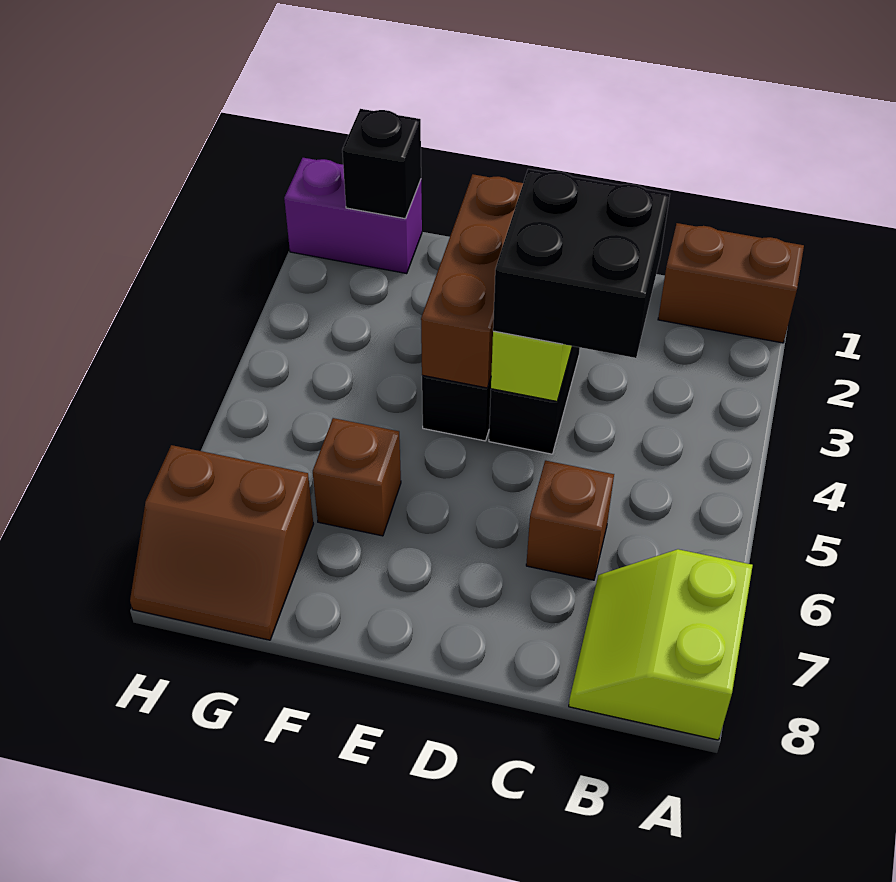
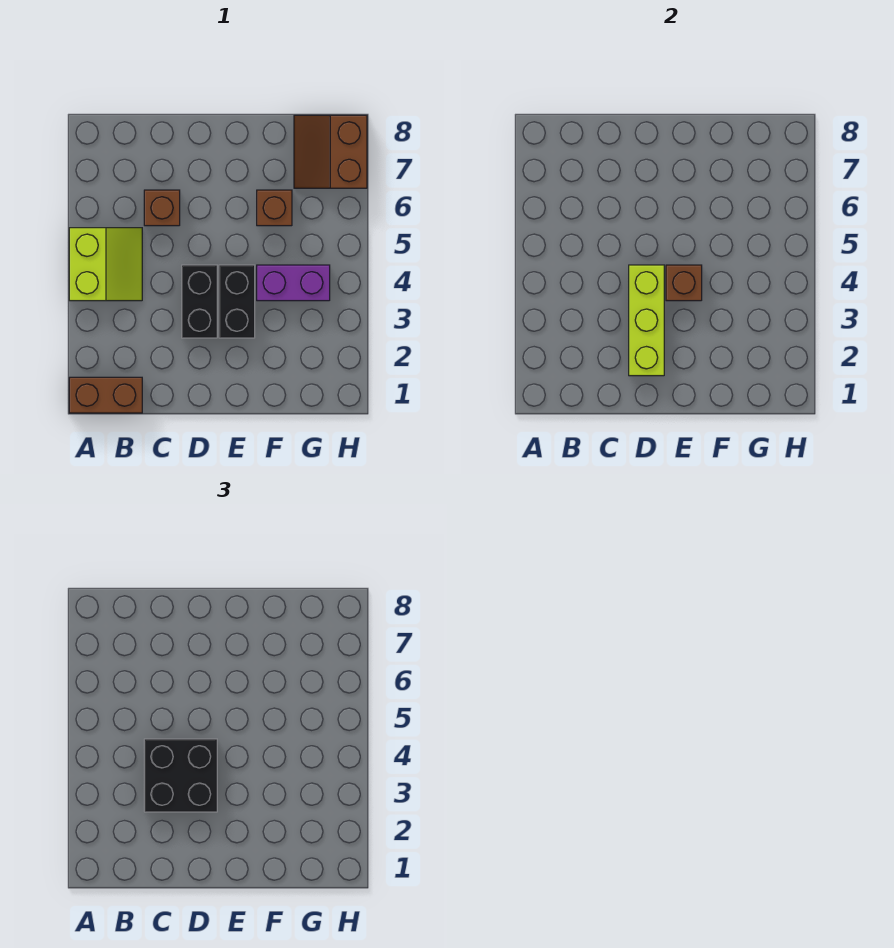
lime 2x2 slope [569,549,753,740] -> lime 2x2 slope moved to [69,228,142,301]
brown 1x3 brick [421,174,523,388] -> brown 1x1 brick [666,265,702,301]
purple 1x2 brick [284,158,422,274] -> purple 1x2 brick moved to [257,265,330,301]
black 1x1 brick [342,109,421,219] -> none
brown 2x2 slope [130,445,313,640] -> brown 2x2 slope turned to [294,115,367,188]

